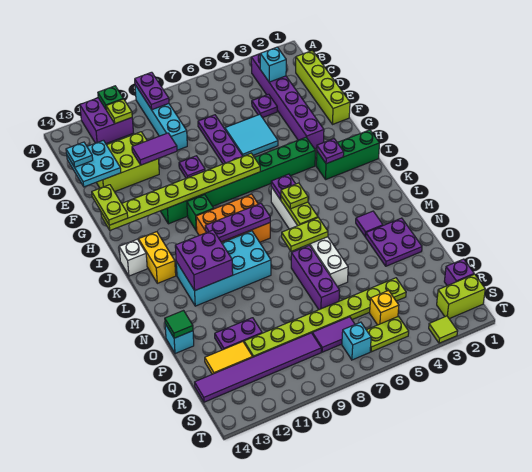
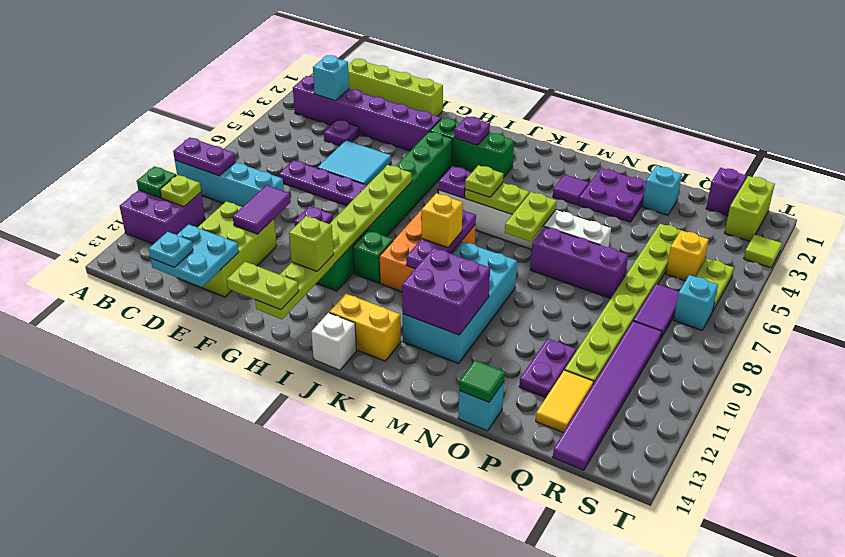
none -> lime 1x1 brick [289,216,334,271]
green 1x3 brick [316,130,380,179] -> green 1x3 brick turned to [430,118,514,178]
none -> yellow 1x1 brick [422,193,463,248]
none -> cyan 1x1 brick [642,166,682,215]

